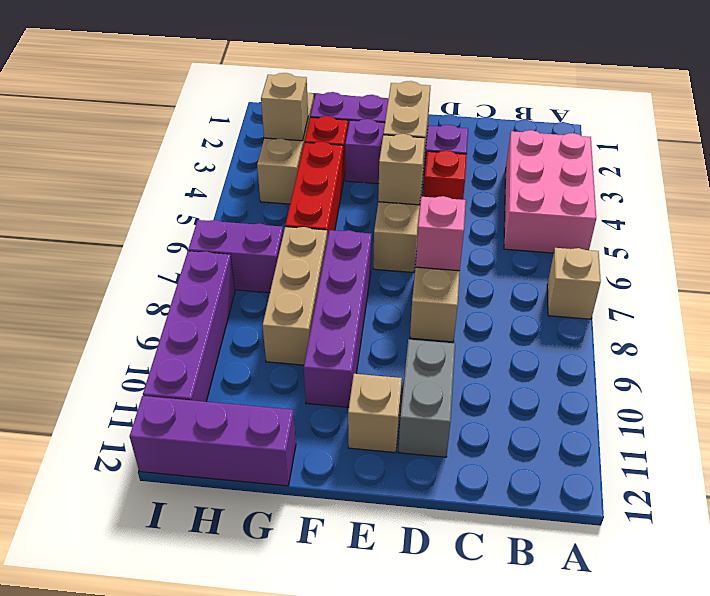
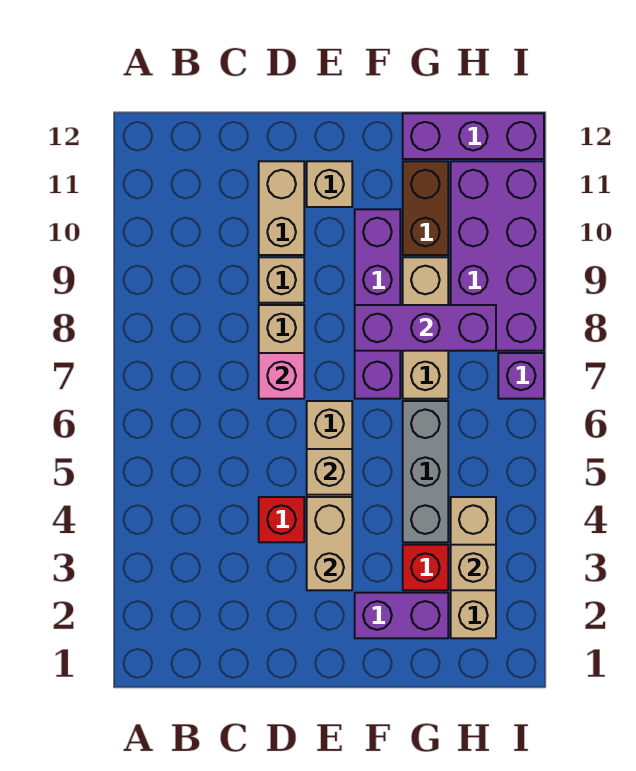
pink 2x3 brick [504,130,596,253] -> none
tan 1x1 brick [547,248,601,319] -> tan 1x1 brick moved to [259,257,304,303]
purple 1x3 brick [345,119,468,187] -> purple 1x3 brick moved to [355,305,496,351]
grey 1x2 brick [398,340,455,457] -> tan 1x2 brick [259,161,304,255]
red 1x3 brick [285,142,344,239] -> grey 1x3 brick [403,401,448,542]
none -> brown 1x2 brick [403,161,448,255]
purple 1x2 brick [188,220,283,293] -> purple 1x1 brick [498,353,544,399]
purple 1x4 brick [143,251,235,402] -> purple 2x4 brick [451,161,544,351]

